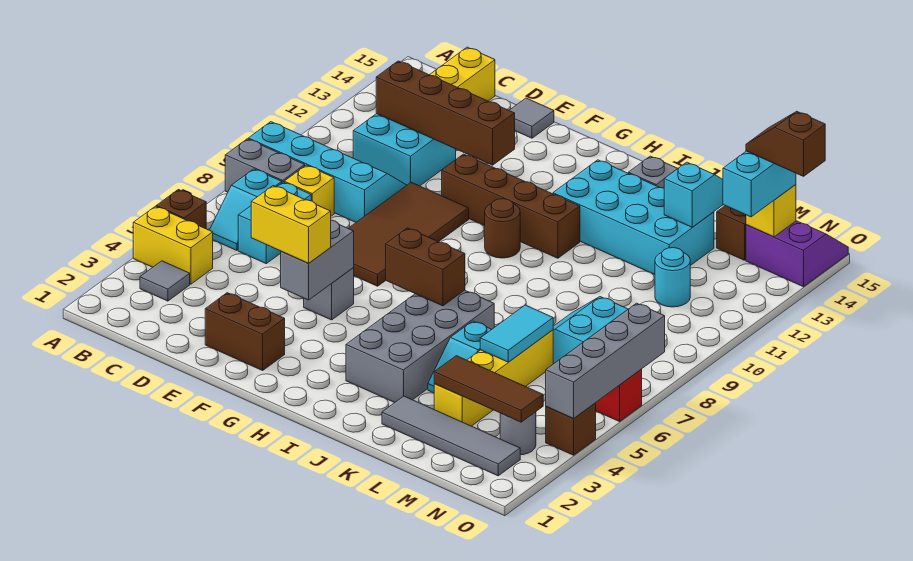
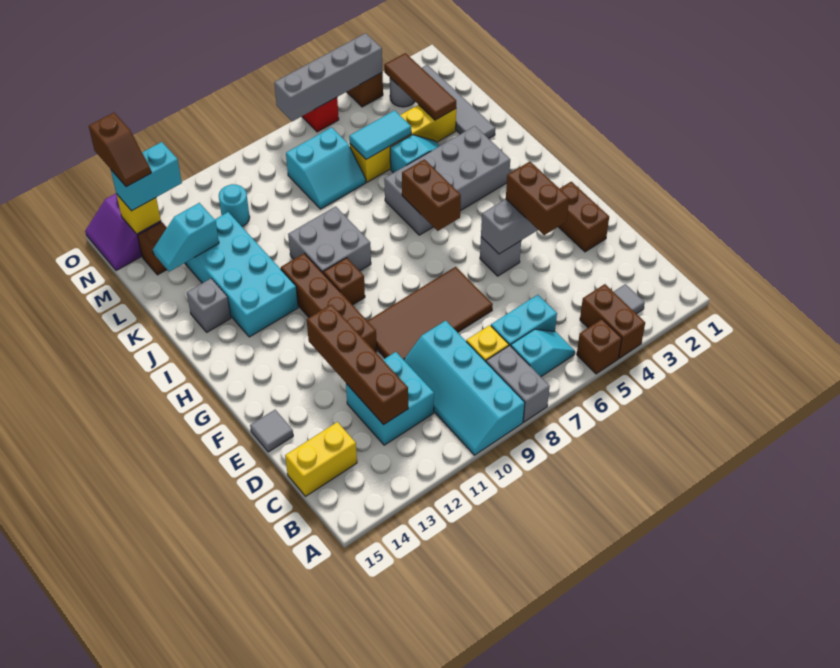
yellow 1x2 brick [133,206,213,284] -> brown 1x2 brick [580,284,645,358]
yellow 1x2 brick [251,186,331,263] -> brown 1x2 brick [506,162,569,235]
brown 1x1 round brick [485,199,520,258] -> brown 1x1 brick [323,258,365,305]
none -> grey 2x2 brick [288,206,371,273]

